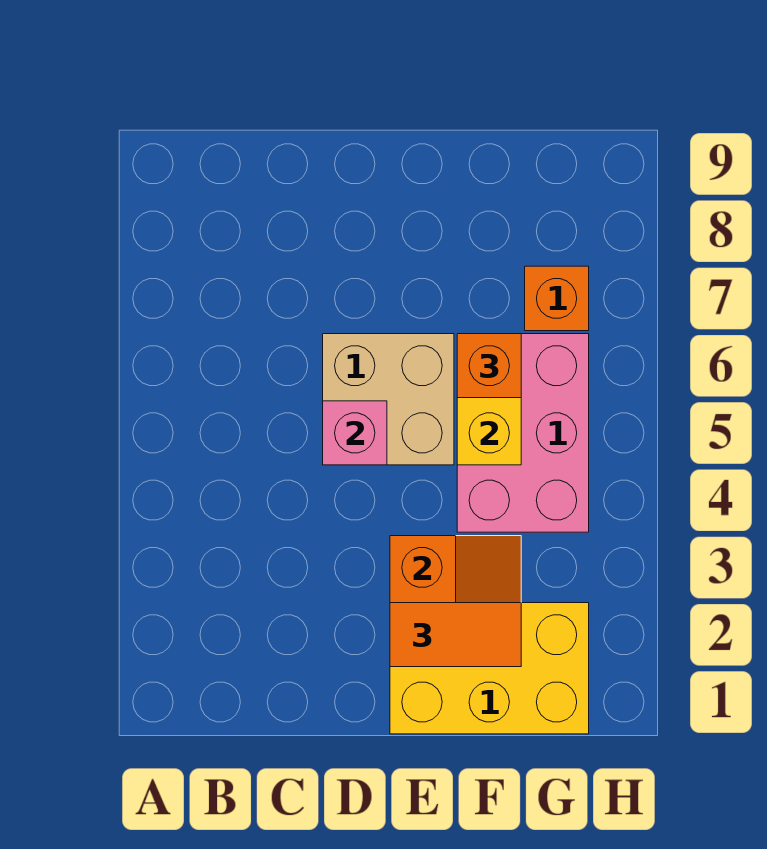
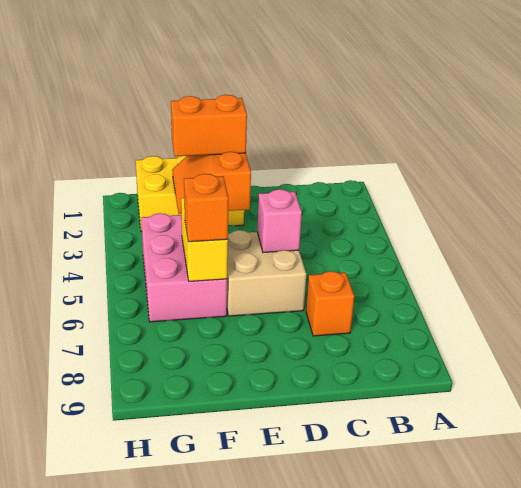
orange 1x2 tile [390,603,521,667] -> orange 1x2 brick [171,95,247,156]
orange 1x1 brick [525,266,589,331] -> orange 1x1 brick moved to [306,271,355,336]

